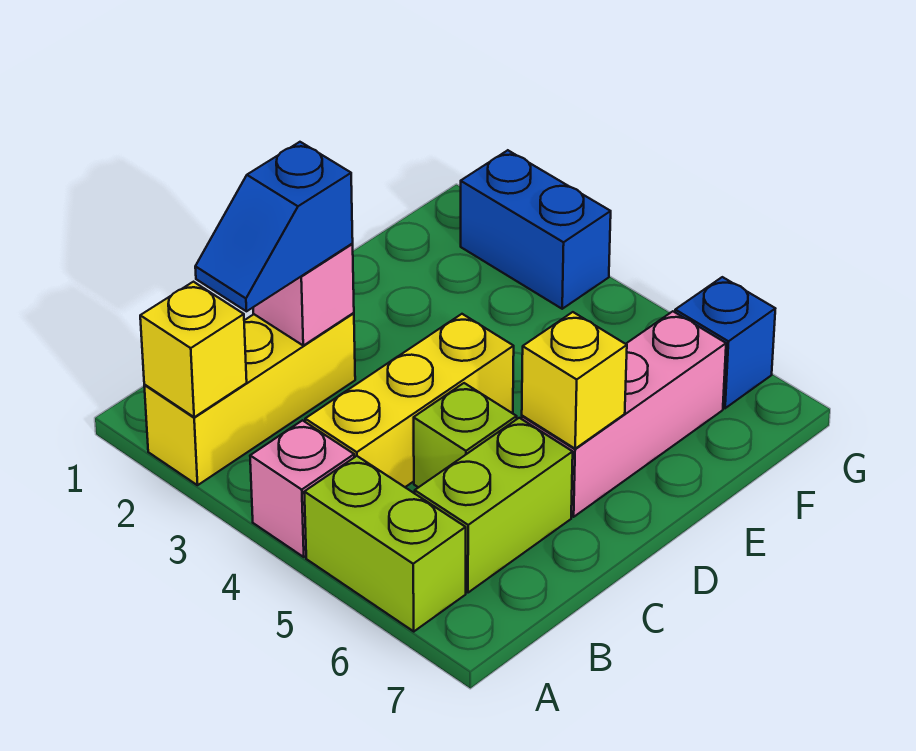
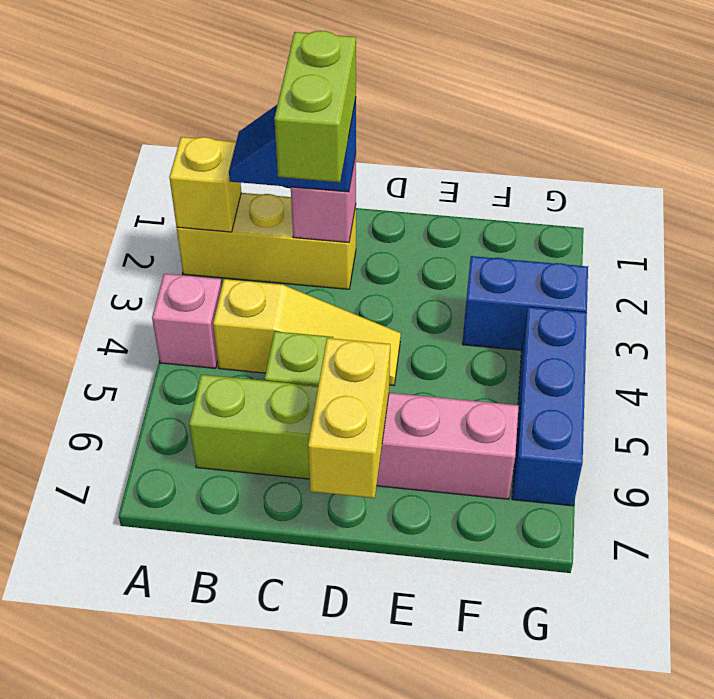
lime 1x2 brick [304,456,466,631] -> lime 1x2 brick moved to [274,31,356,182]
yellow 1x3 brick [305,314,514,487] -> yellow 1x3 slope [213,279,401,385]
yellow 1x1 brick [522,312,627,449] -> yellow 1x2 brick [308,338,390,498]
blue 1x2 brick [461,150,611,309] -> blue 1x2 brick turned to [462,256,588,350]
blue 1x1 brick [675,277,775,408] -> blue 1x3 brick [512,307,587,506]

